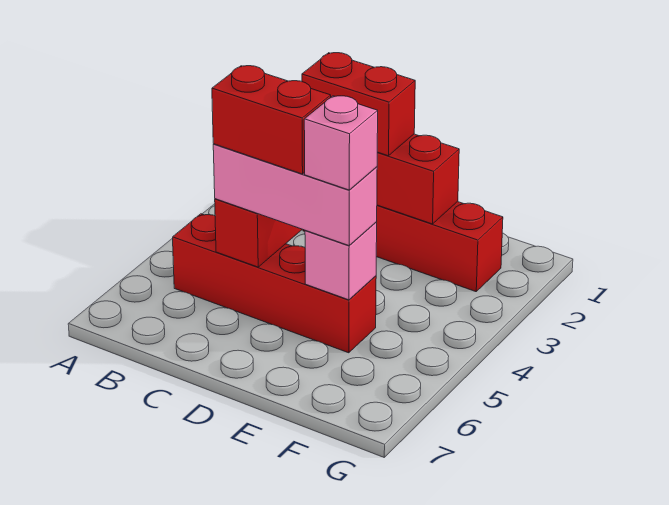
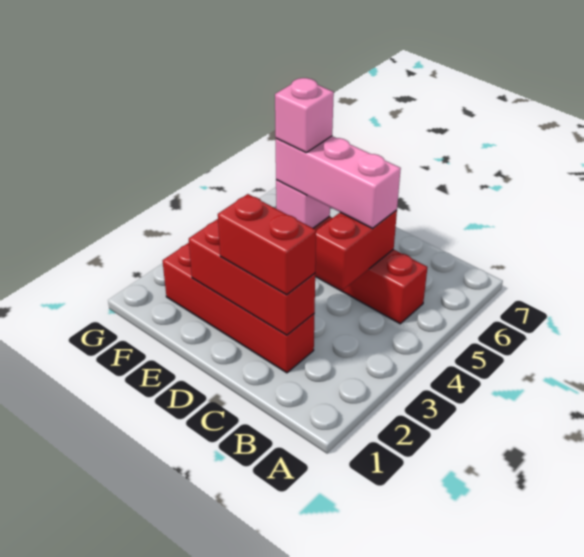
red 1x2 brick [212,66,331,174] -> none

